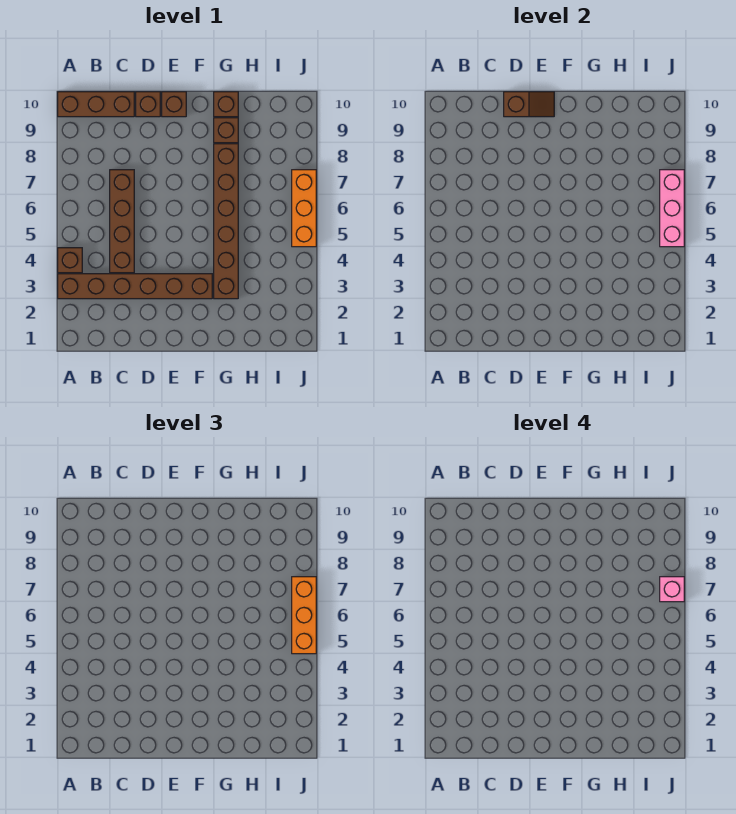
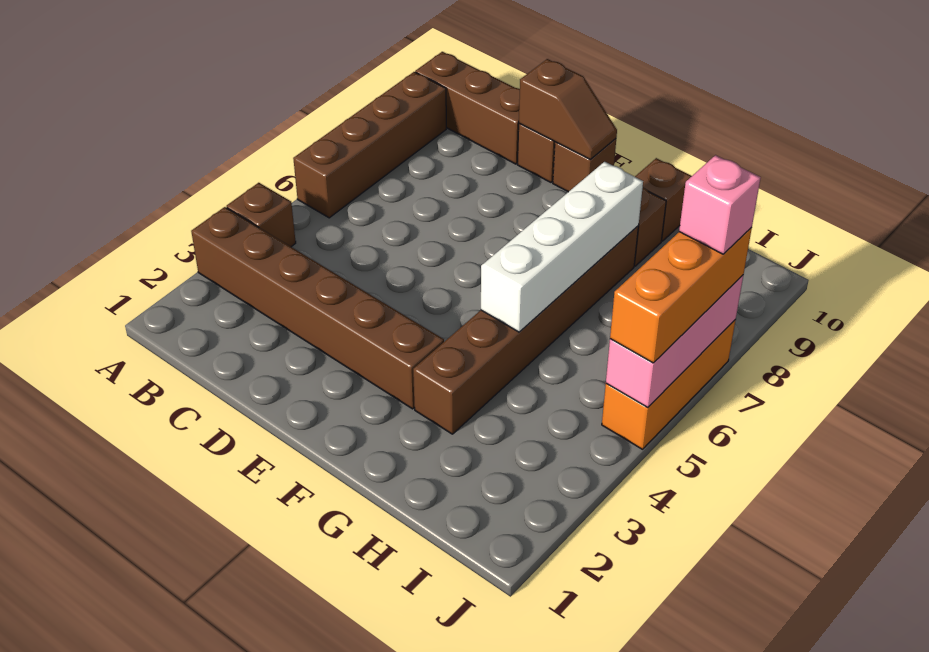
brown 1x4 brick [110,170,134,273] -> brown 1x4 brick moved to [293,72,446,218]
none -> white 1x4 brick [481,162,643,332]

